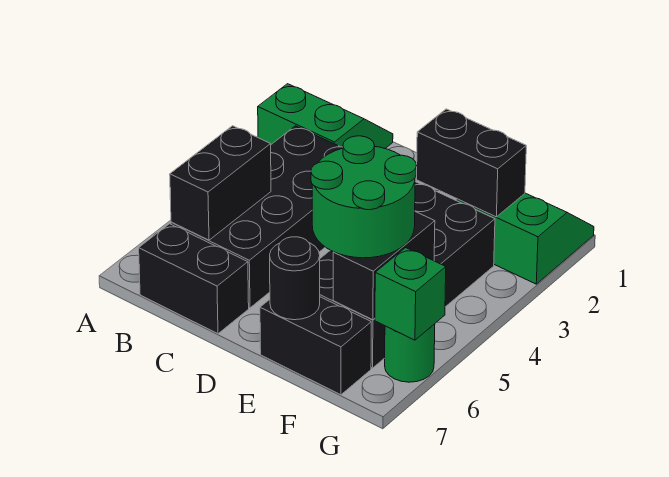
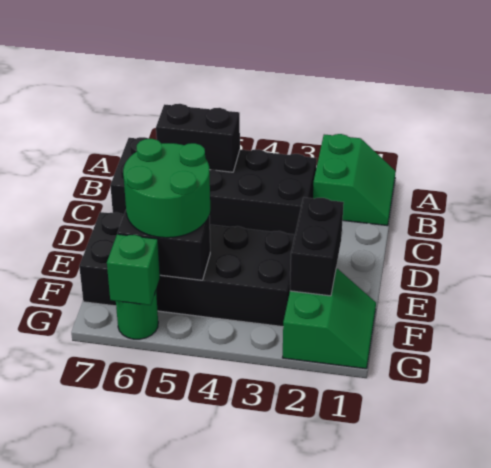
black 1x1 round brick [270,237,320,320] -> none

